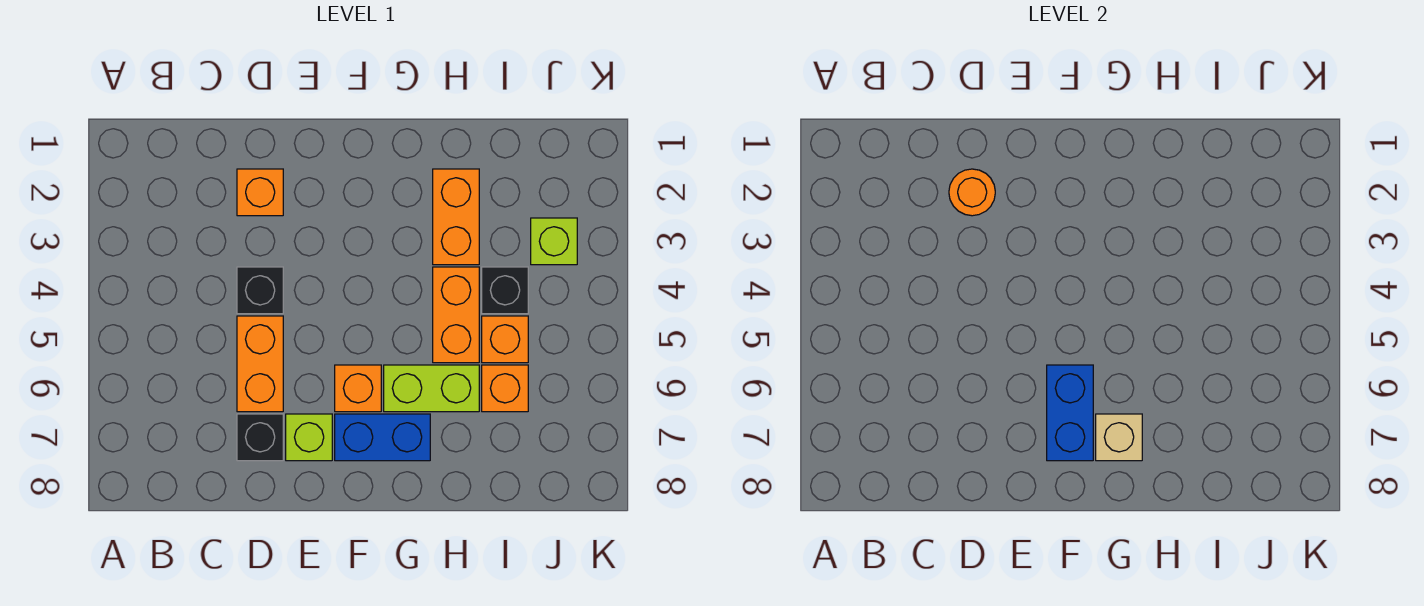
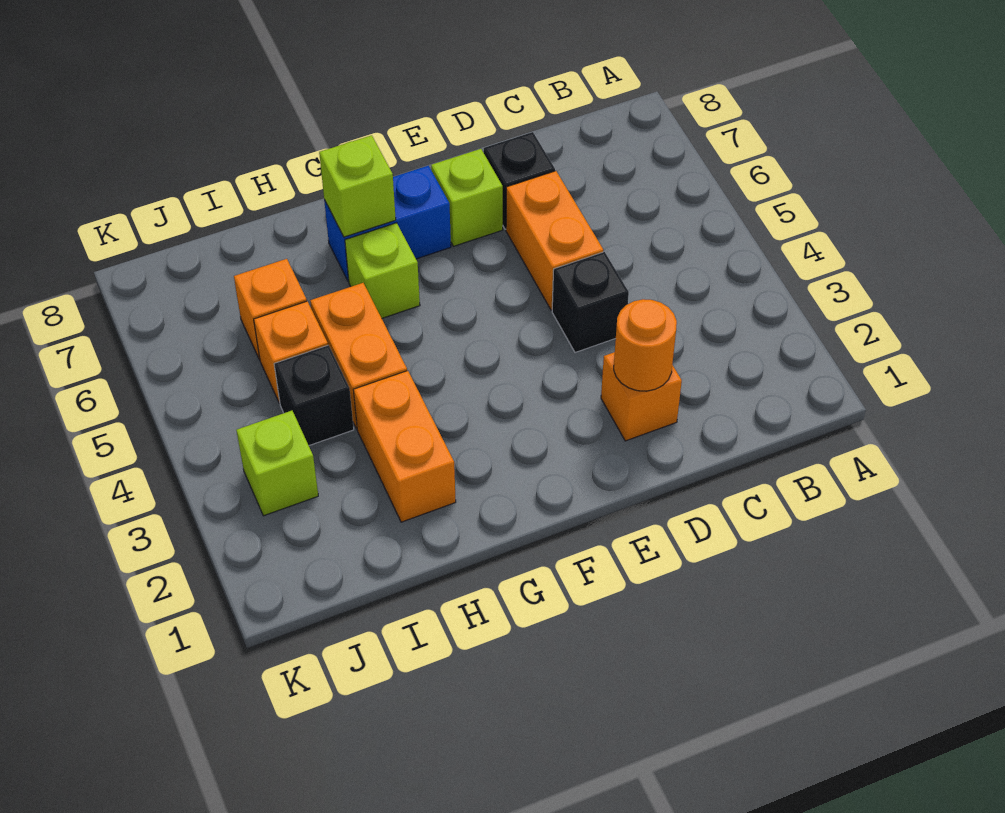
orange 1x1 brick [335,365,381,412] -> none
blue 1x2 brick [1047,365,1093,461] -> none
lime 1x2 brick [384,365,479,412] -> lime 1x1 brick [345,223,420,318]
tan 1x1 brick [1096,414,1142,461] -> lime 1x1 brick [319,135,396,237]

